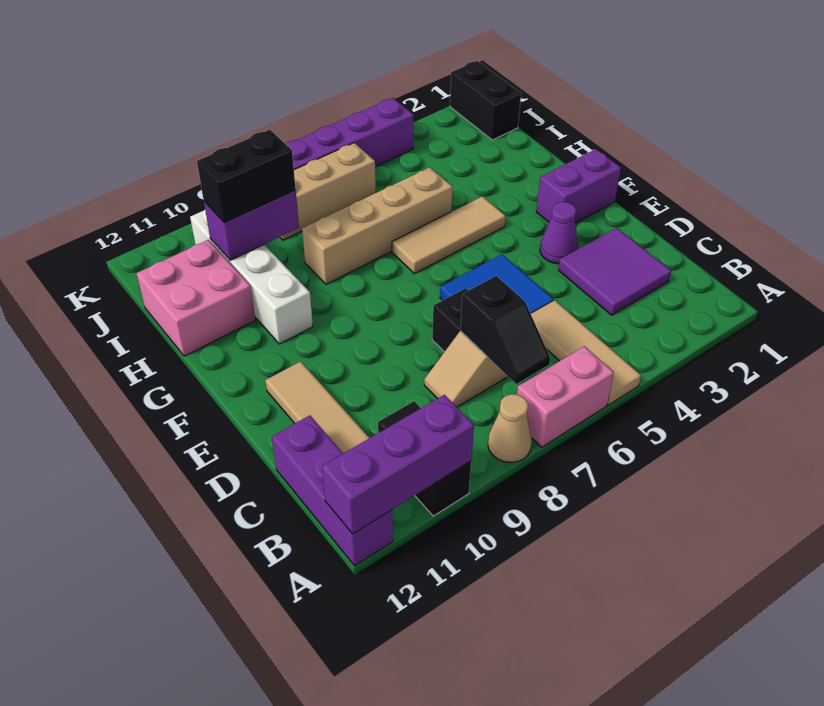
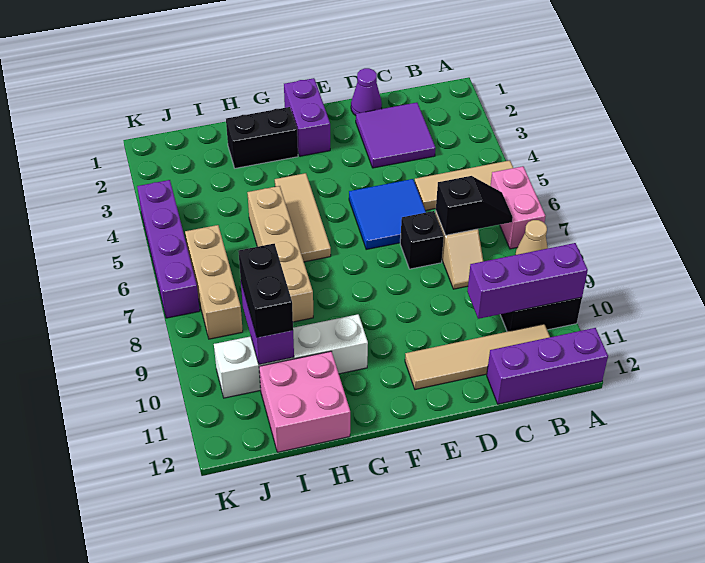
purple 1x3 brick [322,395,474,534] -> purple 1x3 brick turned to [467,243,588,319]
purple 1x1 cone [540,202,578,264] -> purple 1x1 cone moved to [351,68,382,116]
black 1x2 brick [450,61,521,140] -> black 1x2 brick moved to [226,107,298,168]

